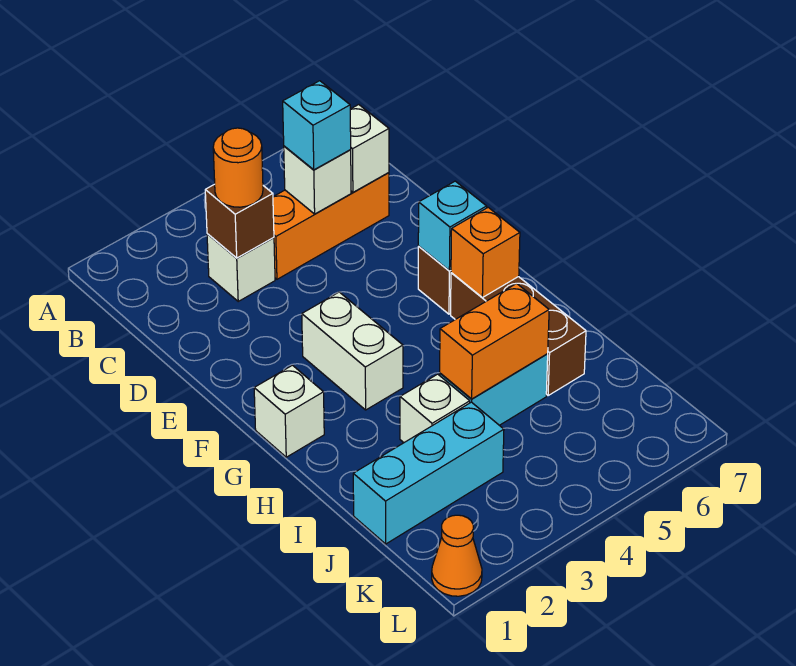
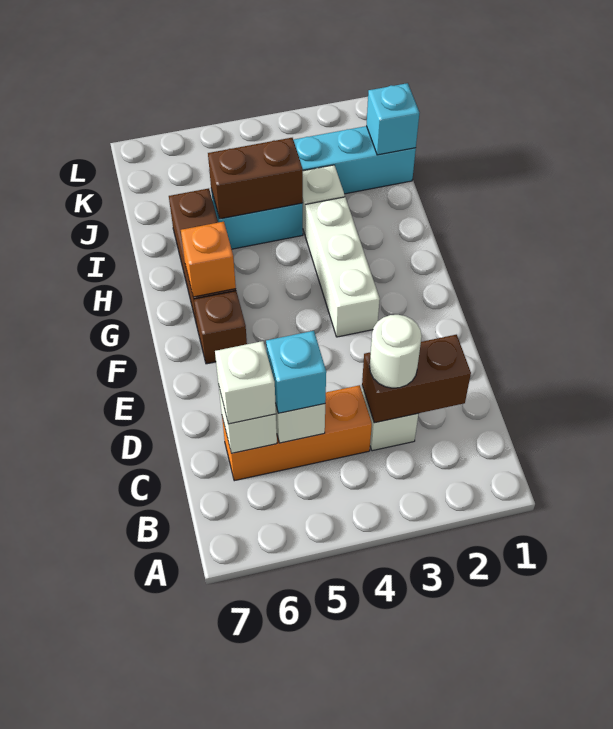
brown 1x1 brick [205,184,274,258] -> brown 1x2 brick [362,335,471,423]
orange 1x1 round brick [213,128,263,207] -> white 1x1 round brick [370,315,422,388]
white 1x2 brick [302,292,403,410] -> white 1x3 brick [305,197,380,337]
cyan 1x1 brick [418,181,487,271] -> cyan 1x1 brick moved to [366,83,419,155]
white 1x1 brick [254,365,324,457] -> white 1x1 brick moved to [215,341,276,424]
orange 1x2 brick [440,283,549,399] -> brown 1x2 brick [208,138,303,219]
orange 1x1 cone [432,515,482,596] -> none

